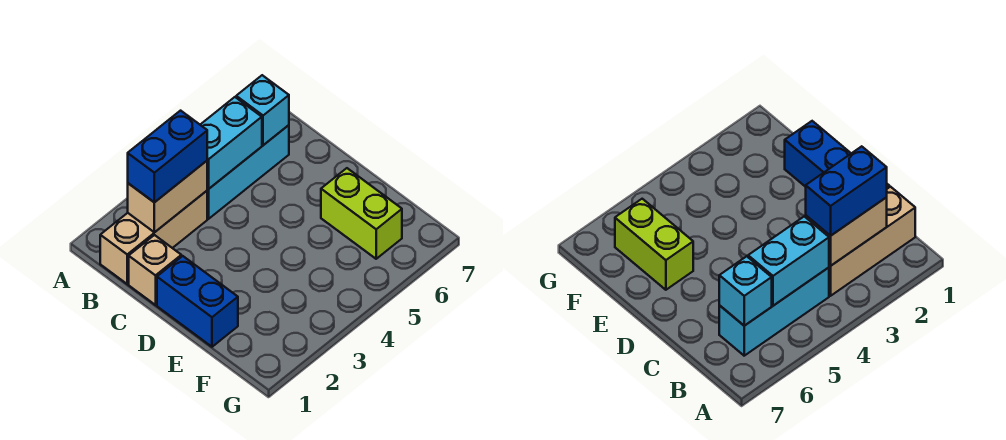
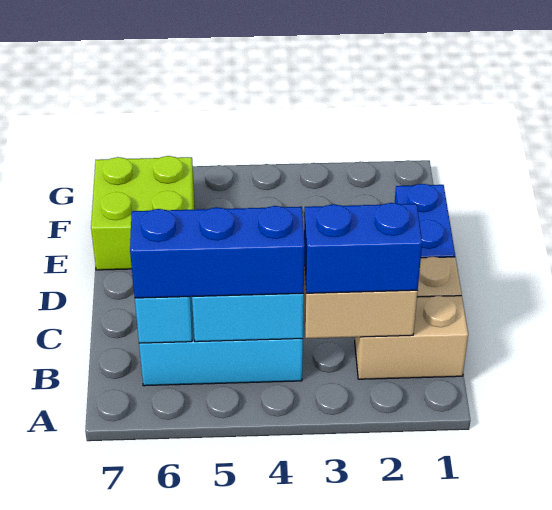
tan 1x3 brick [100,191,207,284] -> tan 1x2 brick [355,296,468,379]
none -> blue 1x3 brick [130,206,305,298]
lime 1x2 brick [321,168,402,259] -> lime 2x2 brick [91,156,194,270]

